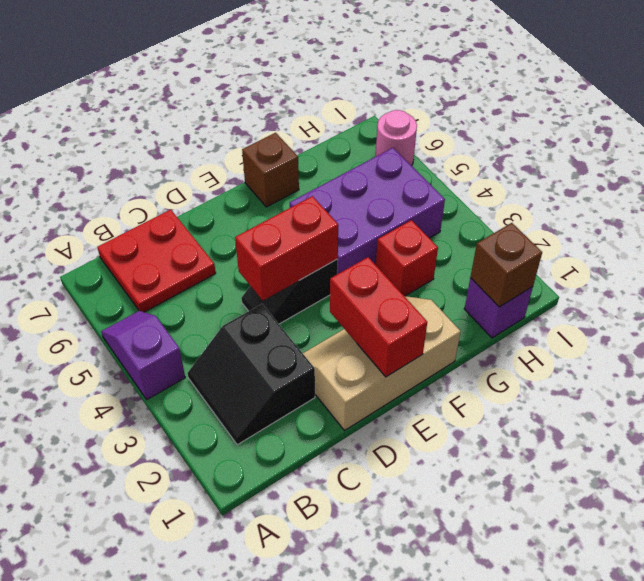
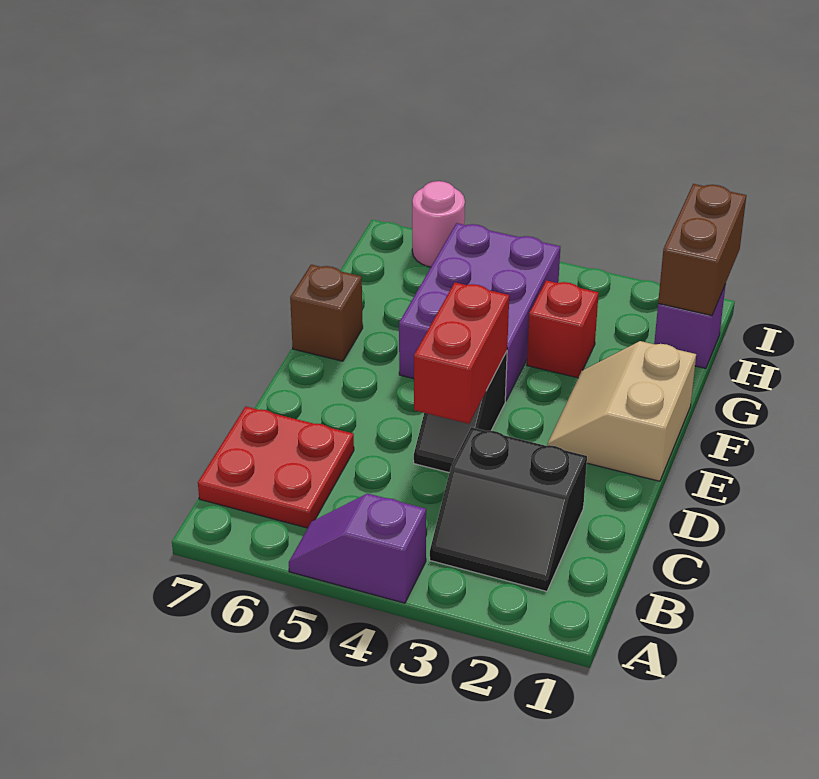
tan 2x3 slope [303,296,461,431] -> tan 2x2 slope [547,341,696,481]
red 1x2 brick [330,257,427,377] -> none
brown 1x1 brick [471,223,542,307] -> brown 1x2 brick [658,184,746,316]

